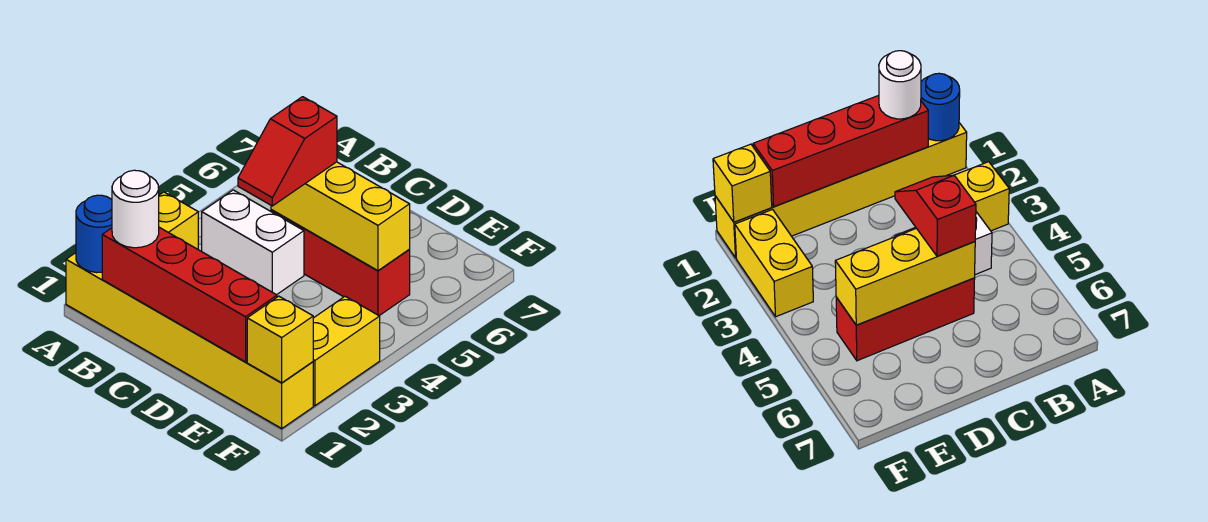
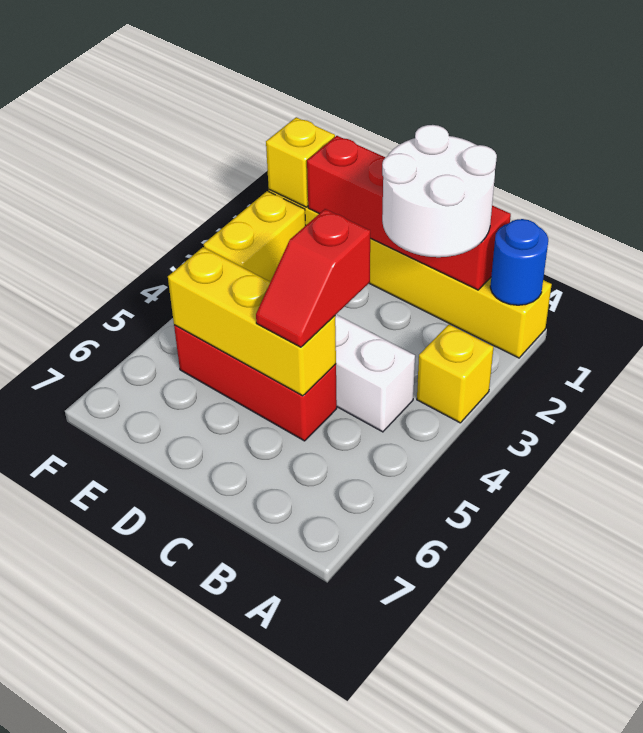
white 1x1 round brick [112,170,159,248] -> white 2x2 round brick [382,125,497,257]
red 1x2 slope [238,97,337,206] -> red 1x2 slope turned to [256,209,370,347]

